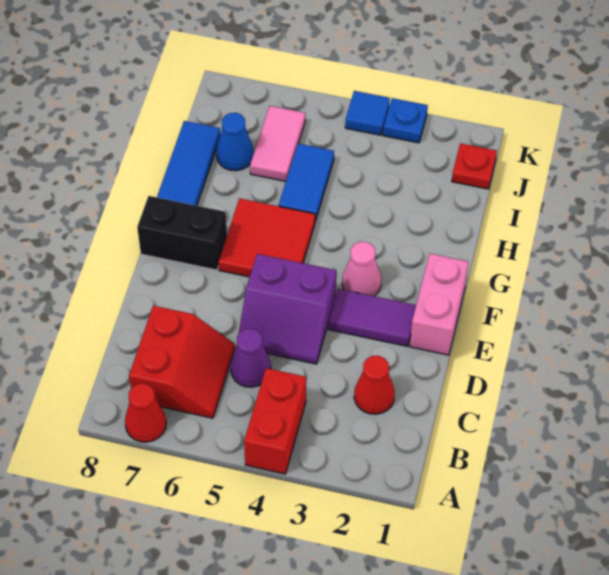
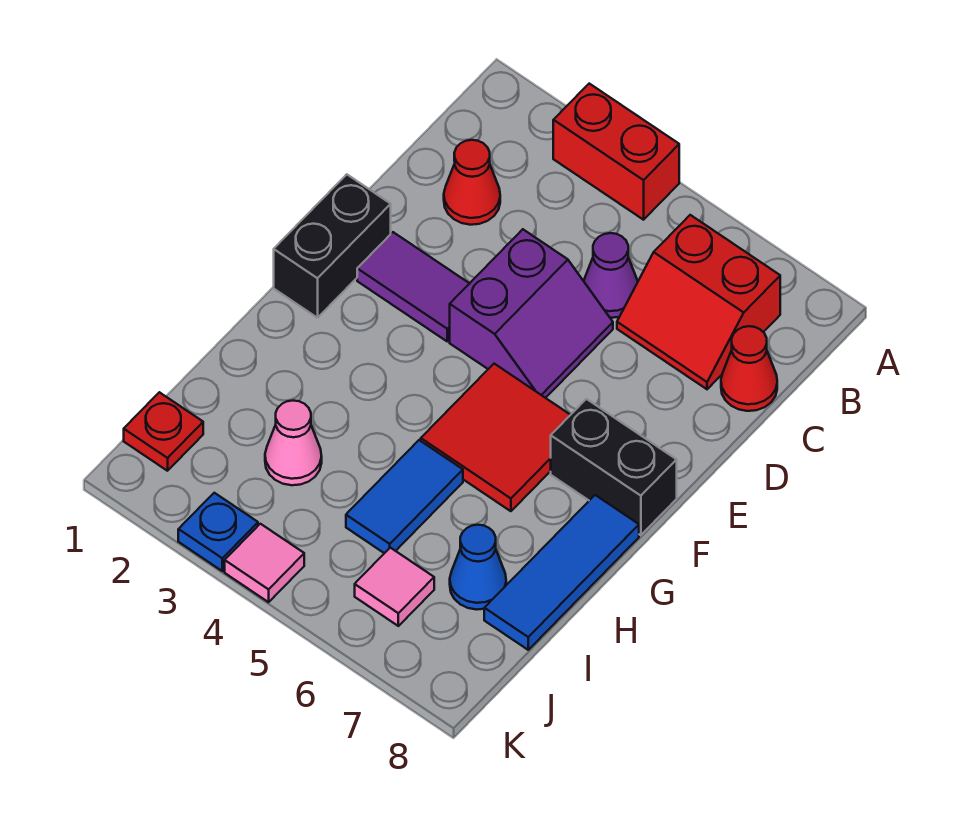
red 1x2 brick [244,368,306,474] -> red 1x2 brick turned to [553,84,679,220]
red 1x1 cone [125,384,166,442] -> red 1x1 cone moved to [721,326,777,411]
red 2x2 slope [129,306,235,418] -> red 2x2 slope turned to [617,215,780,389]
purple 2x2 slope [239,254,336,364] -> purple 2x2 slope turned to [450,229,613,398]
pink 1x2 brick [410,254,468,355] -> black 1x2 brick [274,174,391,318]
pink 1x1 cone [342,242,381,296] -> pink 1x1 cone moved to [265,401,322,485]
pink 1x2 tile [250,106,305,181] -> pink 1x1 tile [355,548,434,626]
blue 1x1 tile [345,91,390,135] -> pink 1x1 tile [225,524,304,602]

